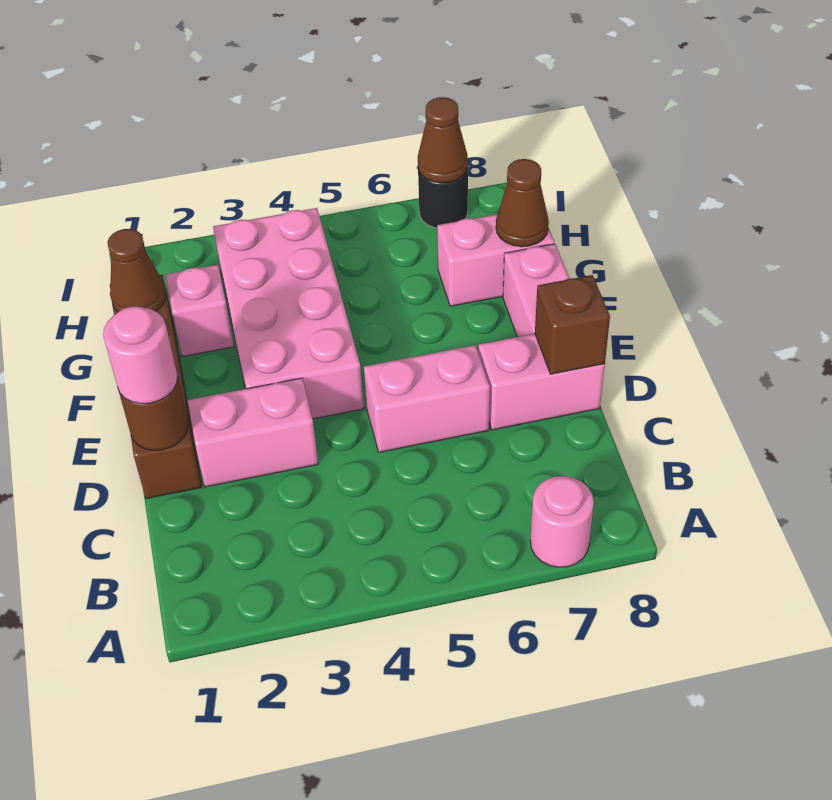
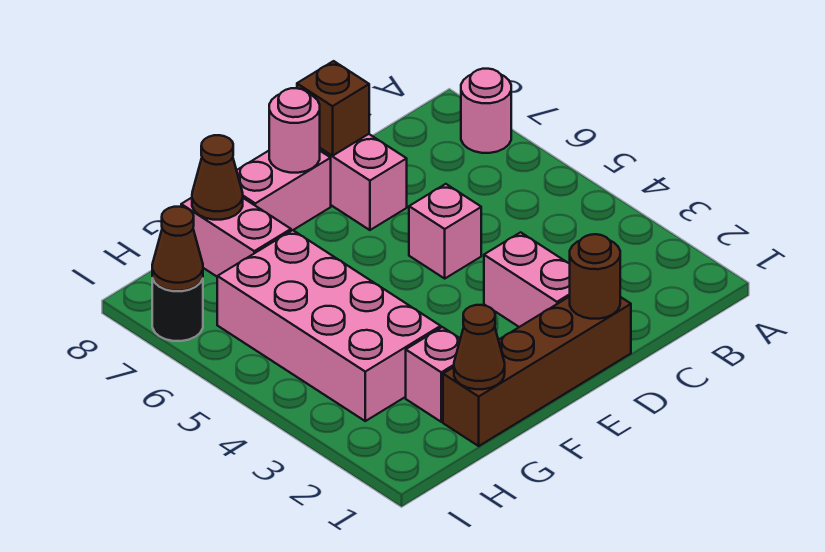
pink 1x1 round brick [103,306,177,404] -> pink 1x1 round brick moved to [269,88,320,173]
pink 1x2 brick [364,345,490,452] -> pink 1x1 brick [409,184,481,278]
pink 2x4 brick [213,208,364,419] -> pink 2x4 brick turned to [217,230,441,421]

